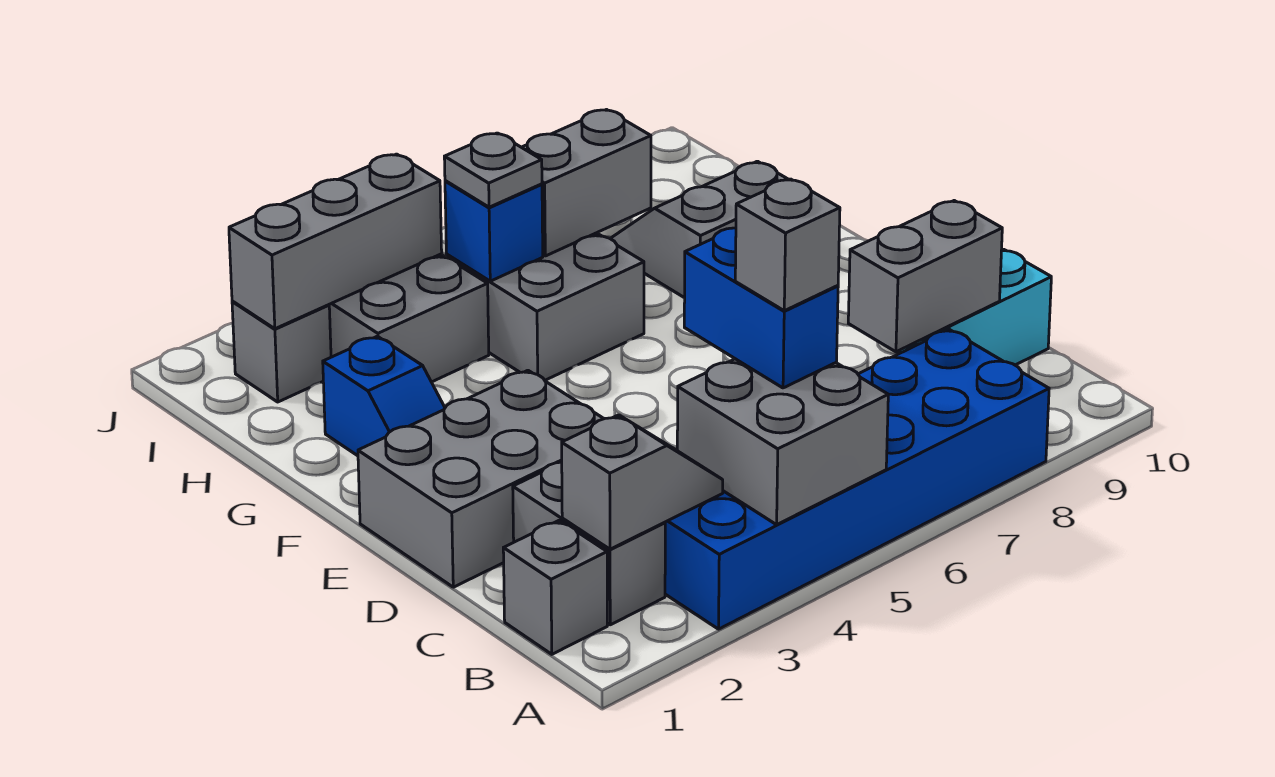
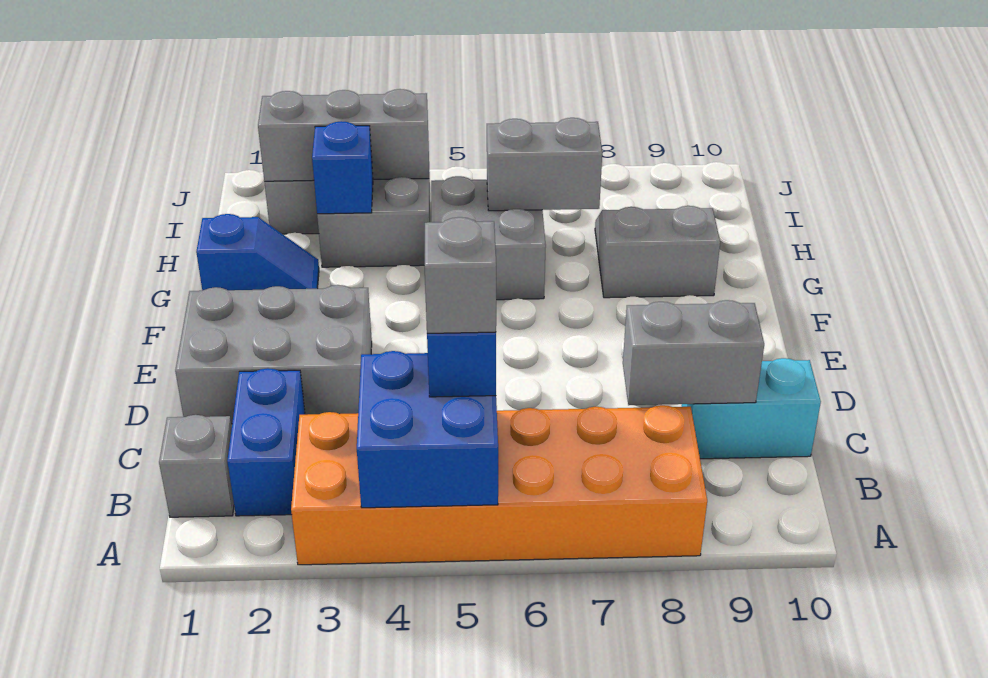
blue 2x6 brick [665,330,1049,629] -> orange 2x6 brick [291,405,707,565]
grey 2x2 brick [677,359,888,525] -> blue 2x2 brick [357,351,498,508]
grey 1x2 brick [513,462,665,625] -> blue 1x2 brick [227,368,305,516]
grey 1x2 slope [562,415,723,549] -> none
blue 1x2 slope [323,336,445,456] -> blue 1x2 slope turned to [196,214,319,291]
blue 1x1 brick [445,181,543,281] -> blue 1x1 brick moved to [312,121,373,214]
grey 1x1 plate [444,133,542,207] -> none

